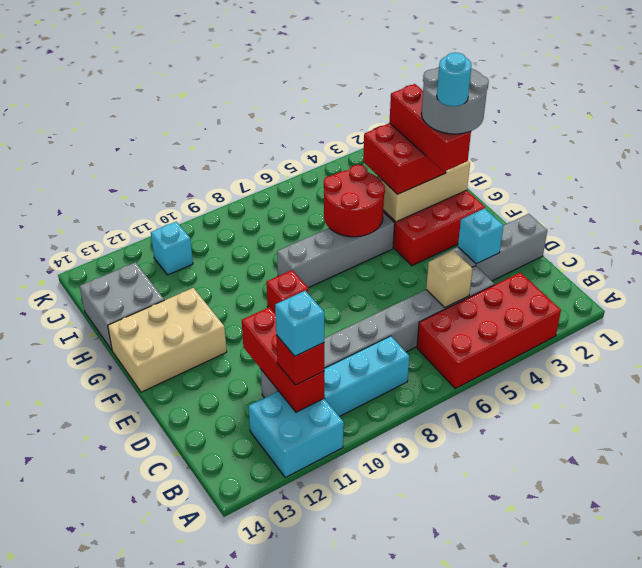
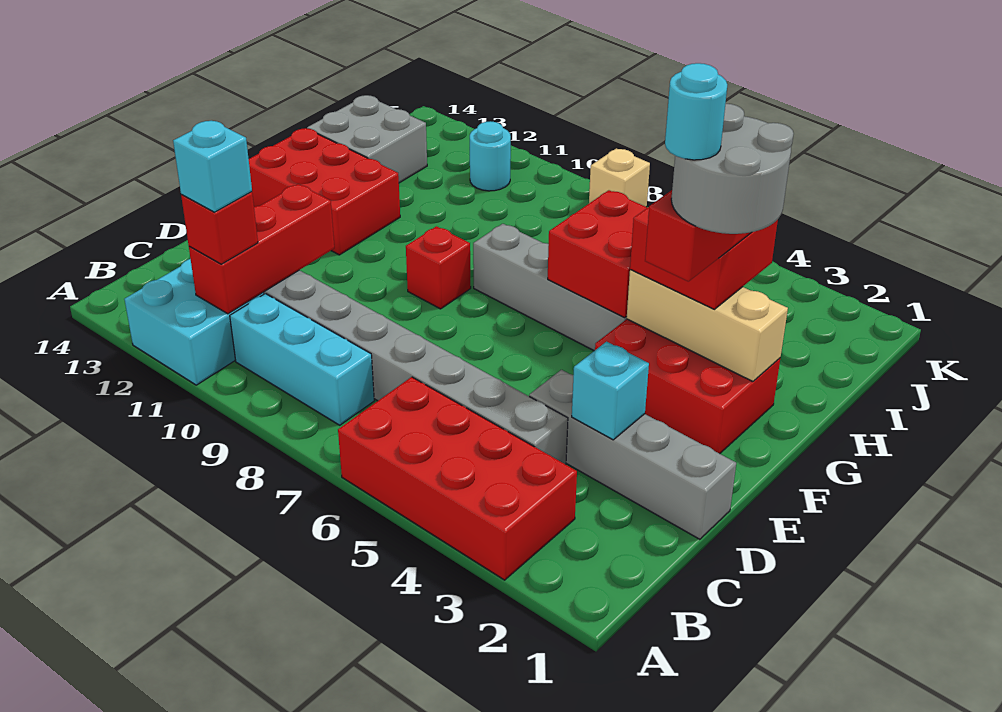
tan 1x1 brick [426,250,473,307] -> tan 1x1 brick moved to [589,148,650,207]
tan 2x3 brick [108,288,227,392] -> red 2x3 brick [249,128,400,255]
red 2x2 round brick [324,165,385,237] -> red 2x2 brick [548,190,647,318]
cyan 1x1 brick [151,222,193,275] -> cyan 1x1 round brick [470,121,511,191]

